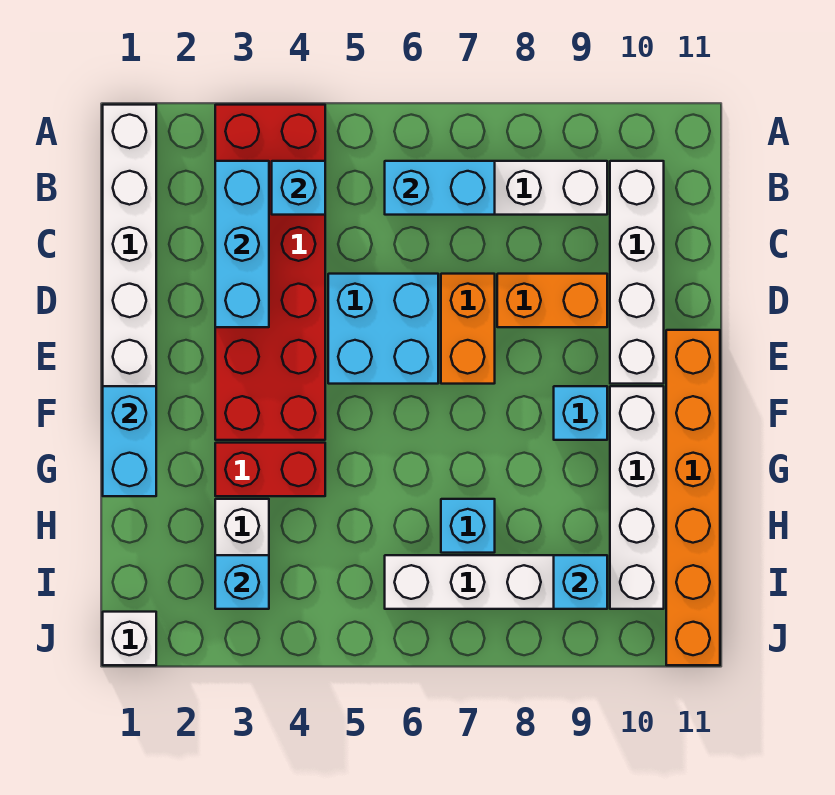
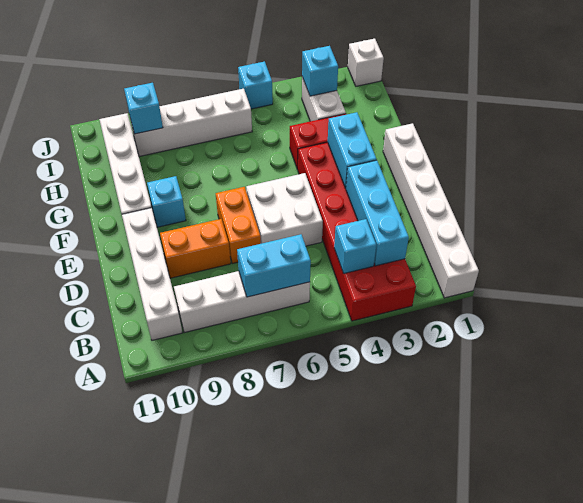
cyan 2x2 brick [328,274,438,384] -> white 2x2 brick [246,173,323,246]
orange 1x6 brick [666,330,720,665] -> none
cyan 1x2 brick [103,386,156,496] -> cyan 1x2 brick moved to [328,112,377,188]
cyan 1x1 brick [441,499,495,553] -> cyan 1x1 brick moved to [238,61,273,109]

